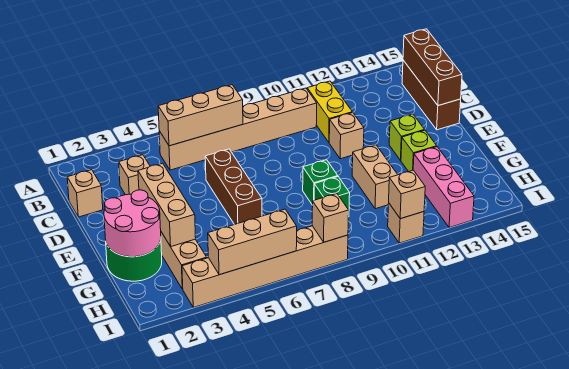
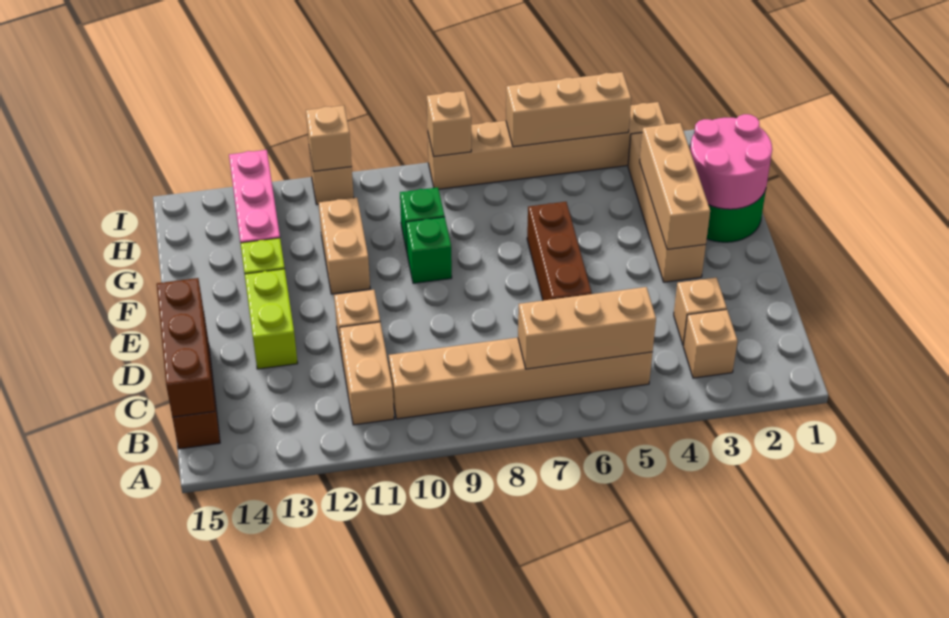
yellow 1x2 brick [307,81,352,142] -> tan 1x2 brick [340,322,394,425]
tan 1x1 brick [67,170,103,217] -> tan 1x1 brick moved to [683,309,737,378]
lime 1x1 brick [389,114,425,160] -> lime 1x2 brick [245,269,298,369]

